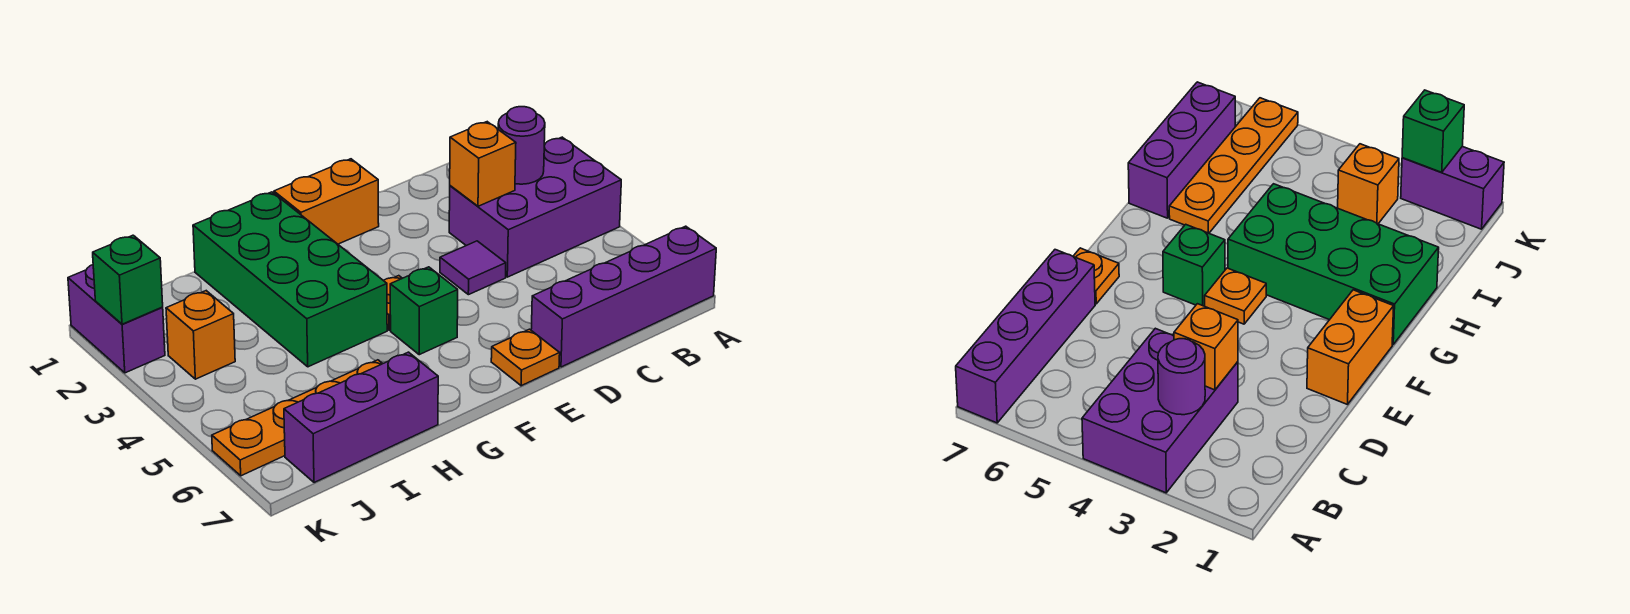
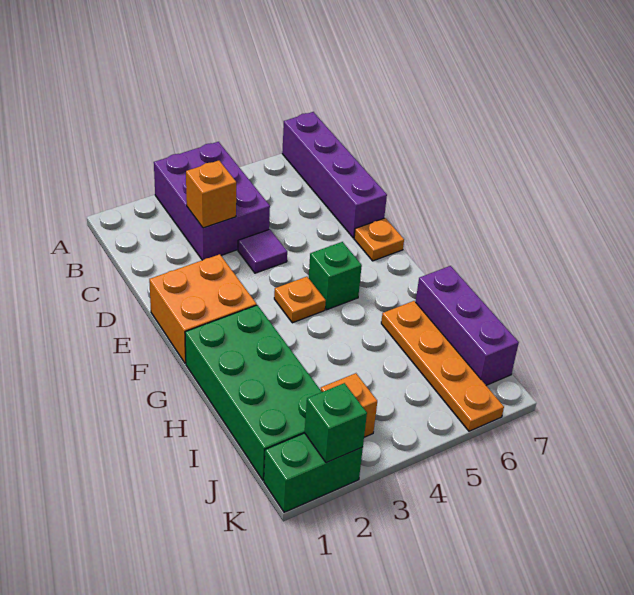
purple 1x1 round brick [498,107,545,184] -> none
orange 1x2 brick [274,159,379,244] -> orange 2x2 brick [149,254,257,363]
green 2x4 brick [193,192,387,367] -> green 2x4 brick turned to [185,305,322,480]
purple 1x2 brick [68,265,165,373] -> green 1x2 brick [264,433,363,512]

